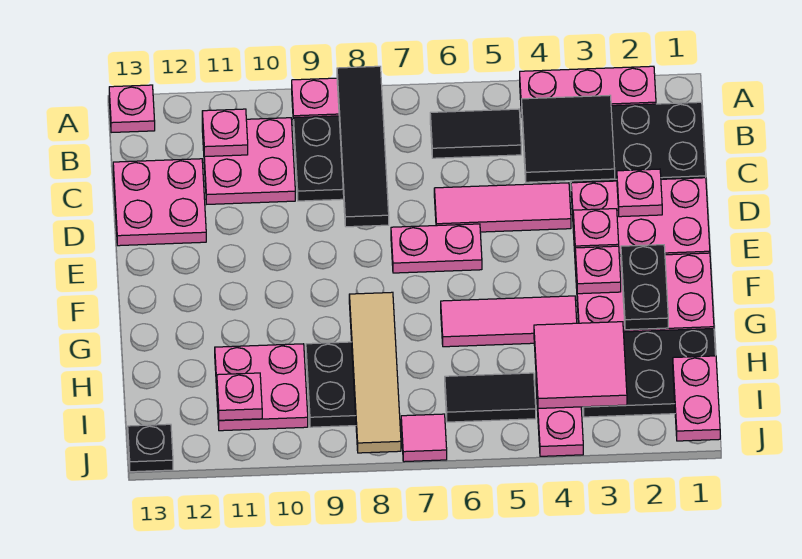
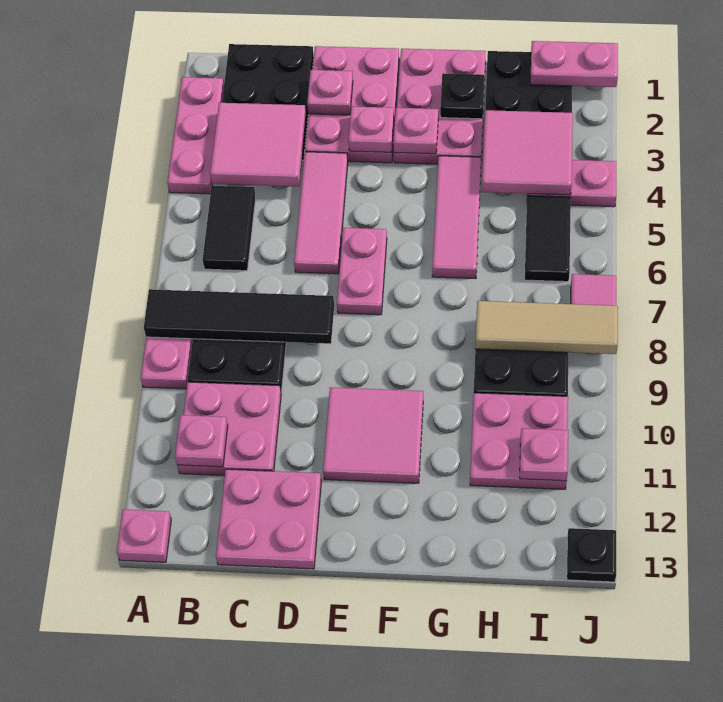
black 2x2 tile [521,95,615,182] -> pink 2x2 tile [210,103,306,186]
none -> pink 2x2 tile [323,387,423,483]
black 1x2 plate [621,245,668,330] -> black 1x1 plate [440,73,484,119]
tan 1x4 tile [349,292,401,453] -> tan 1x3 tile [475,301,618,354]

